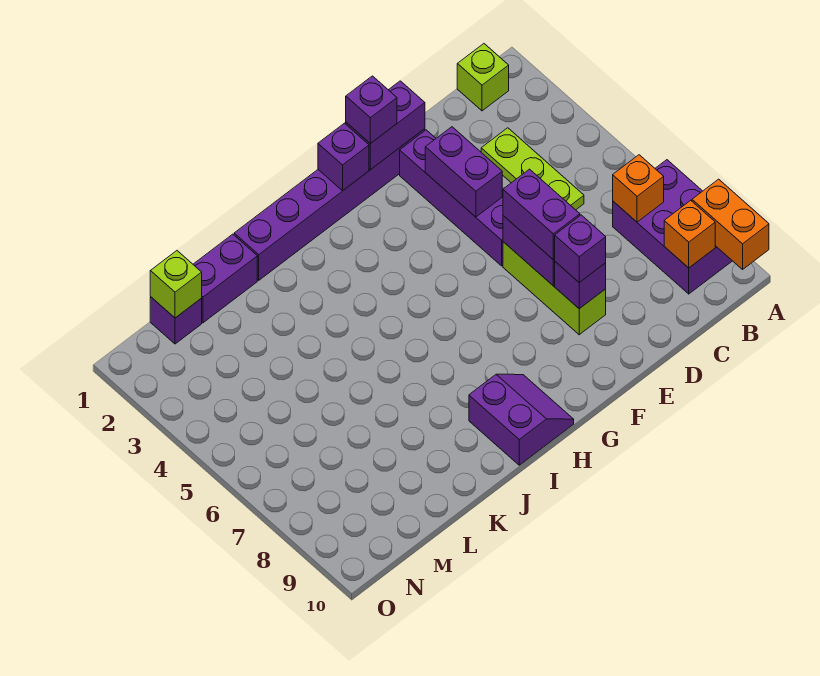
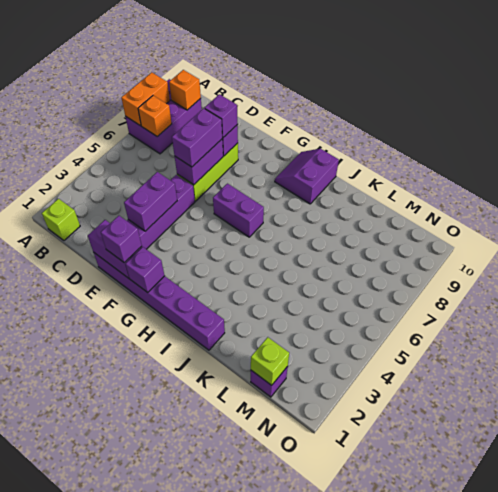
orange 1x2 brick [692,179,769,269] -> orange 1x2 brick moved to [122,72,170,126]
lime 1x3 plate [481,128,584,210] -> none
purple 1x2 brick [193,234,257,323] -> purple 1x2 brick moved to [213,184,264,237]

